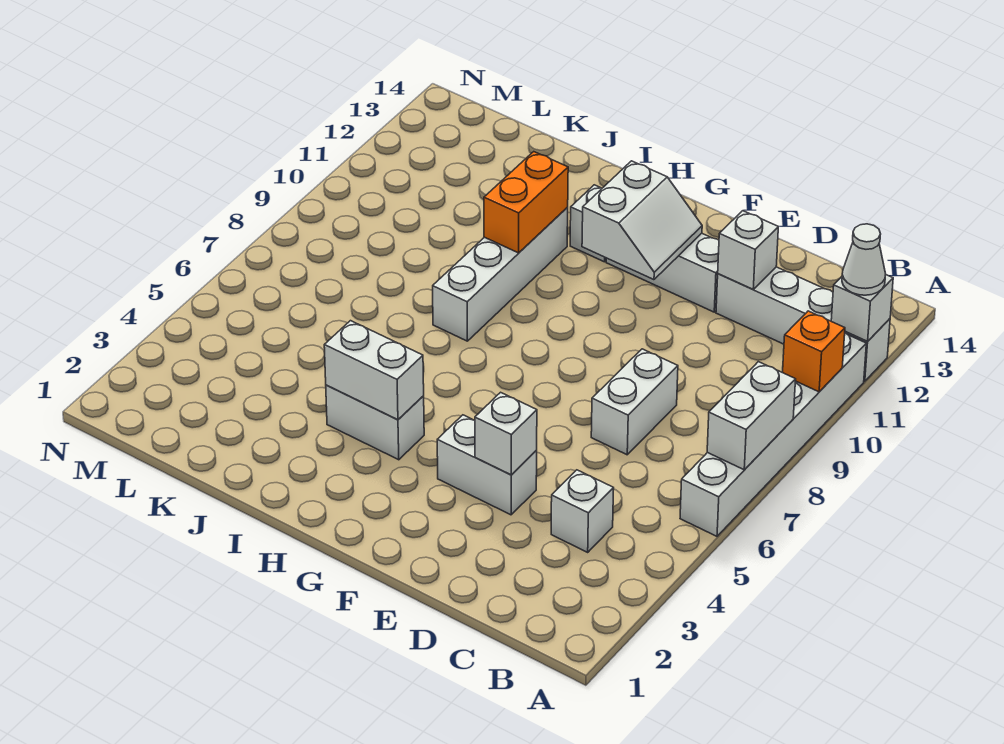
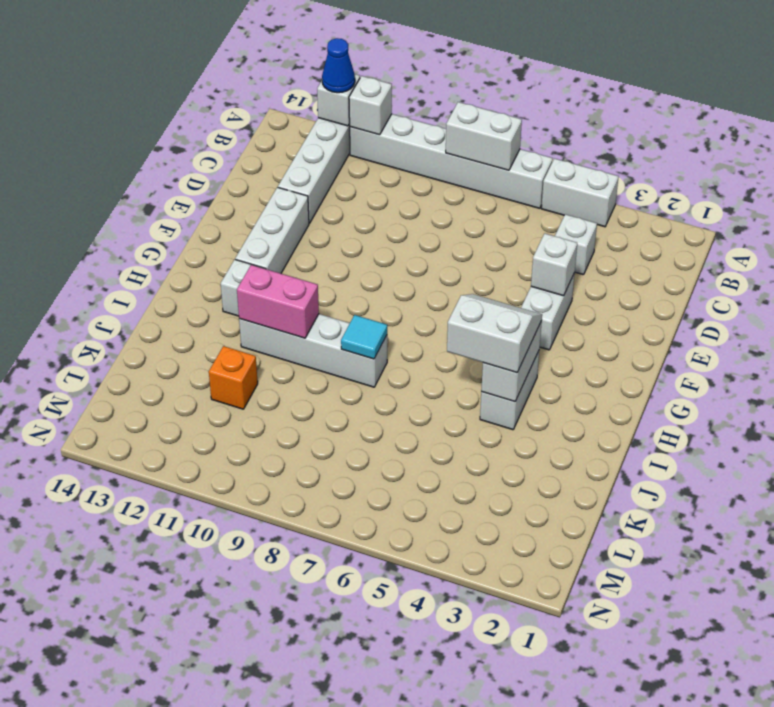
orange 1x1 brick [783,311,845,392] -> orange 1x1 brick moved to [209,346,258,409]
white 1x1 cone [842,224,886,295] -> blue 1x1 cone [322,38,355,93]
white 1x2 brick [591,349,678,455] -> white 1x2 brick moved to [541,158,619,227]
white 1x1 brick [718,211,778,289] -> white 1x1 brick moved to [349,76,392,135]
white 2x2 slope [582,161,702,280] -> white 2x2 slope moved to [447,294,542,373]
none -> cyan 1x1 tile [341,315,387,359]
orange 1x2 brick [484,152,568,253] -> pink 1x2 brick [237,265,319,338]

